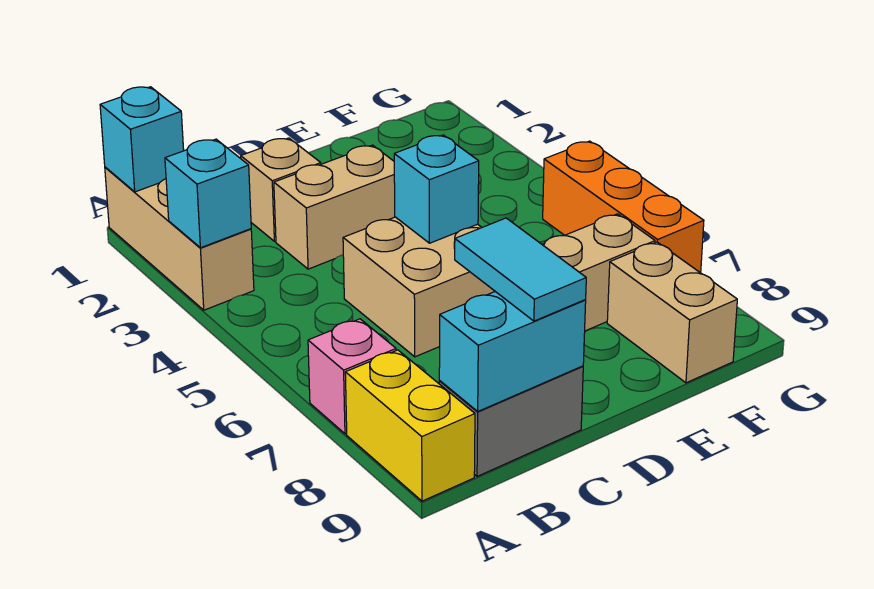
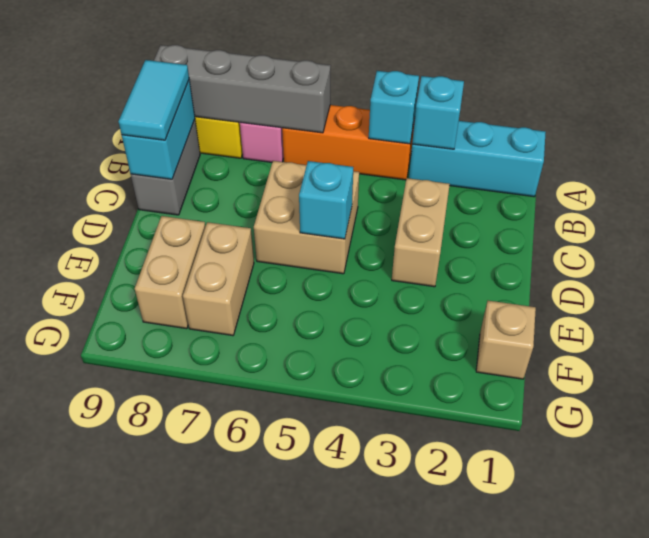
tan 1x3 brick [105,167,254,310] -> cyan 1x3 brick [409,121,546,197]
cyan 1x1 brick [100,87,184,192] -> cyan 1x1 brick moved to [369,71,419,144]
none -> grey 1x4 brick [154,45,331,133]
tan 1x1 brick [241,138,321,241] -> tan 1x1 brick moved to [476,301,536,379]
cyan 1x2 tile [455,218,586,321] -> cyan 1x2 tile turned to [118,60,189,140]
tan 1x2 brick [607,242,737,383] -> tan 1x2 brick turned to [135,216,205,329]
orange 1x3 brick [543,141,704,273] -> orange 1x3 brick moved to [282,105,415,180]

